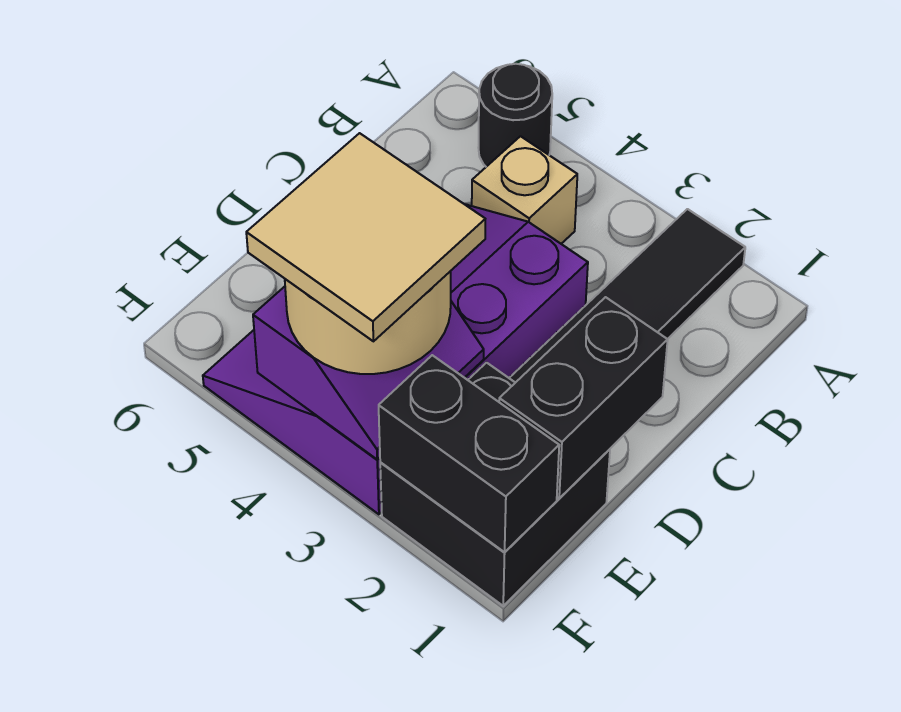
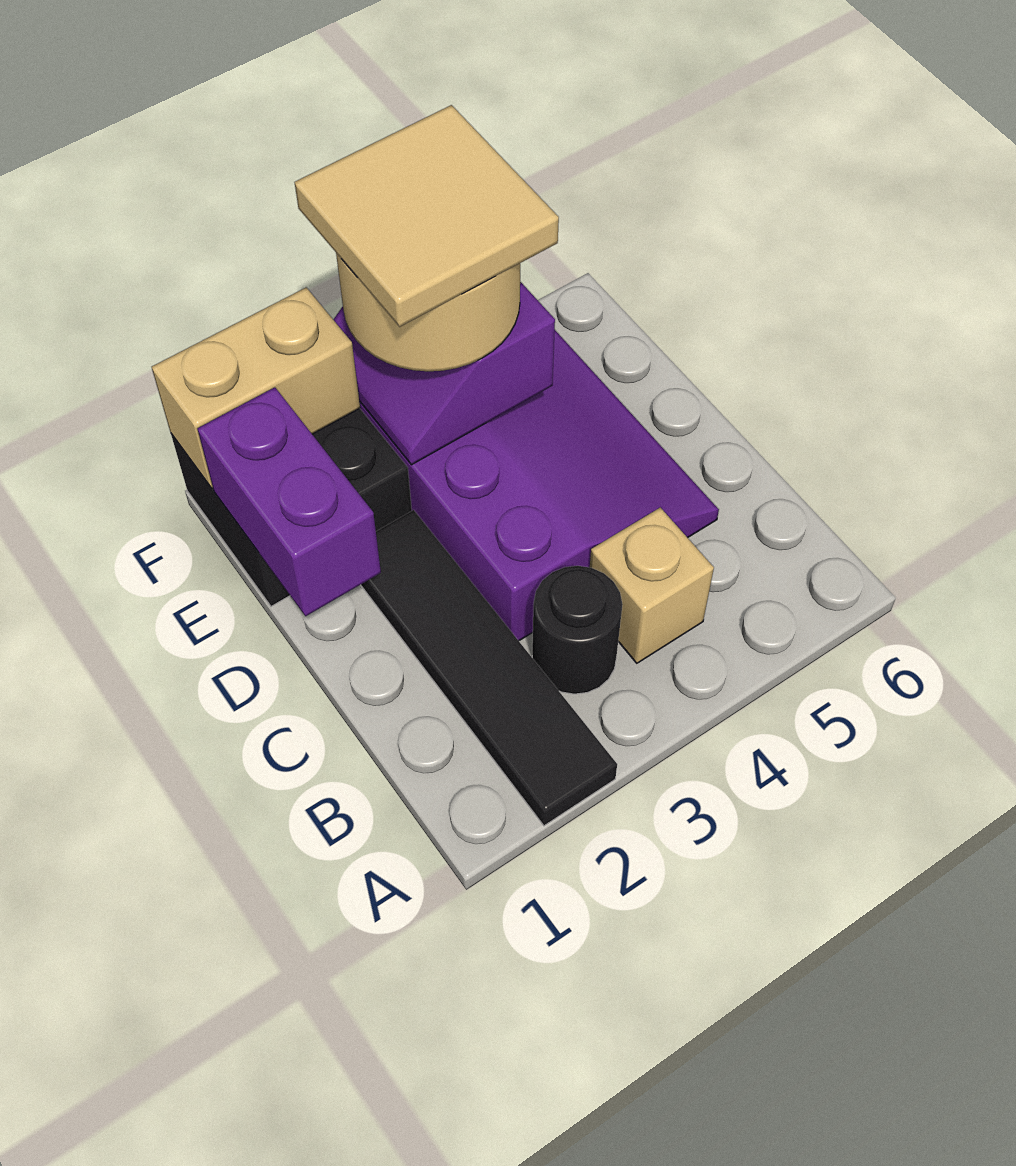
black 1x1 round brick [478,64,552,167] -> black 1x1 round brick moved to [532,566,623,694]
black 1x2 brick [499,297,668,498] -> purple 1x2 brick [197,387,381,616]
black 1x2 brick [379,355,559,552] -> tan 1x2 brick [152,288,360,489]

